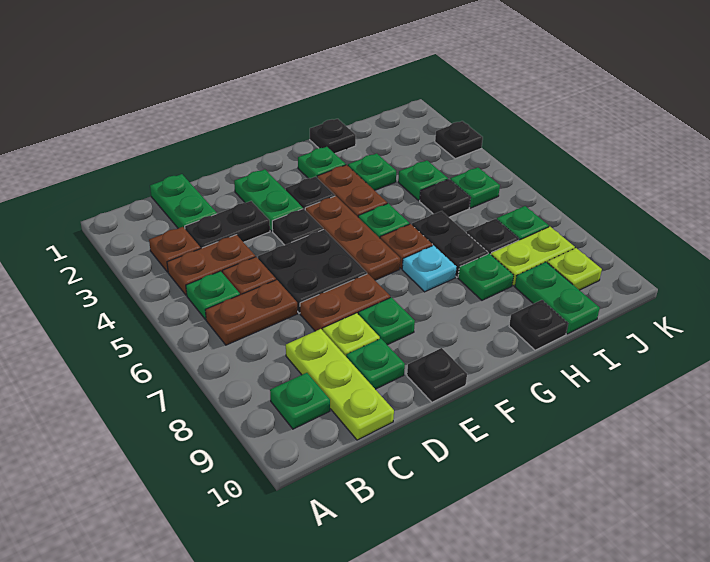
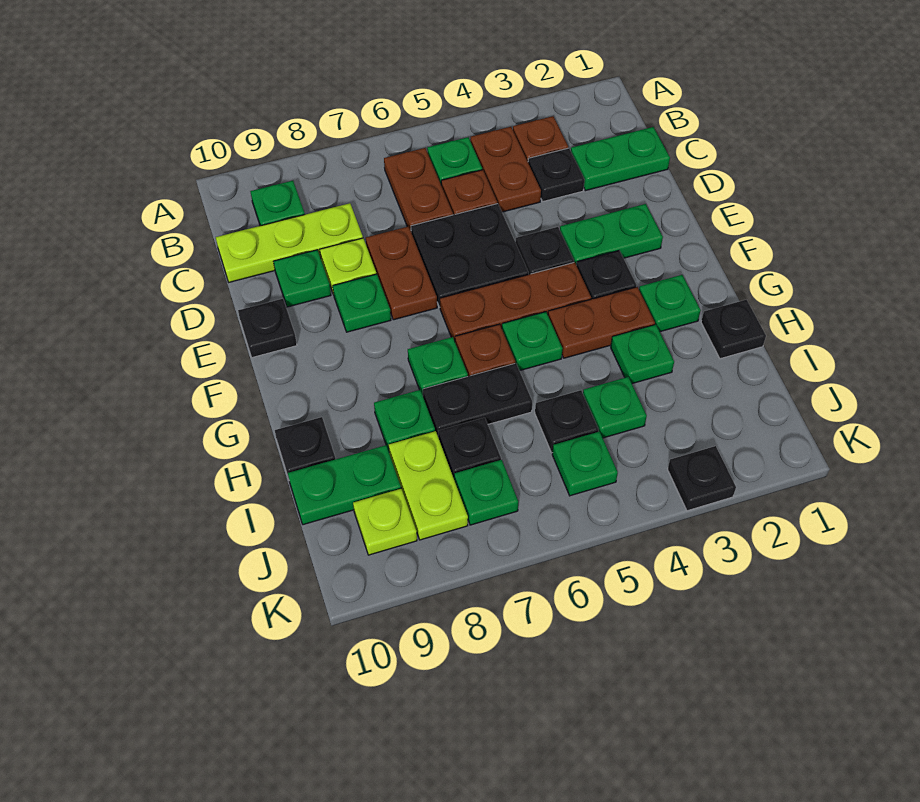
black 1x2 plate [185,201,270,248] -> black 1x1 plate [528,148,584,202]
cyan 1x1 plate [402,245,457,292] -> green 1x1 plate [408,337,468,395]

